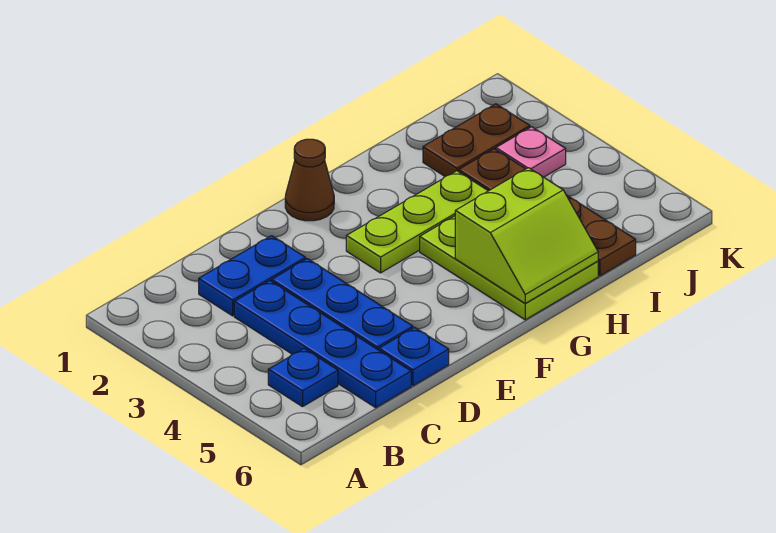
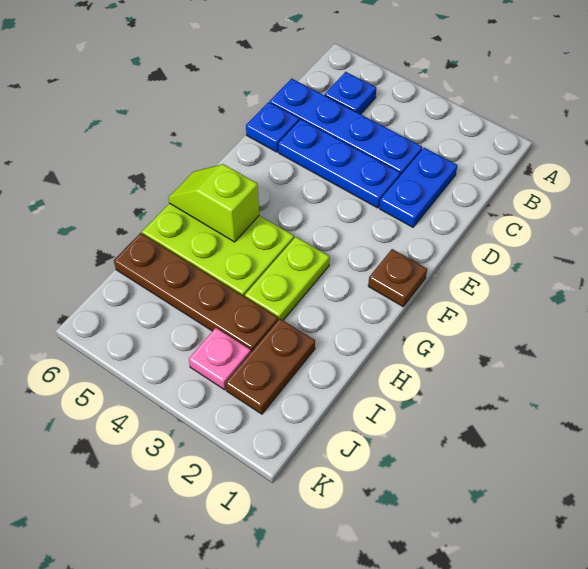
brown 1x1 cone [285,139,334,221] -> brown 1x1 plate [368,249,427,307]
lime 1x3 plate [346,171,488,273] -> lime 1x2 plate [245,237,330,320]
lime 2x2 slope [455,168,598,304] -> lime 1x2 slope [168,164,259,242]

